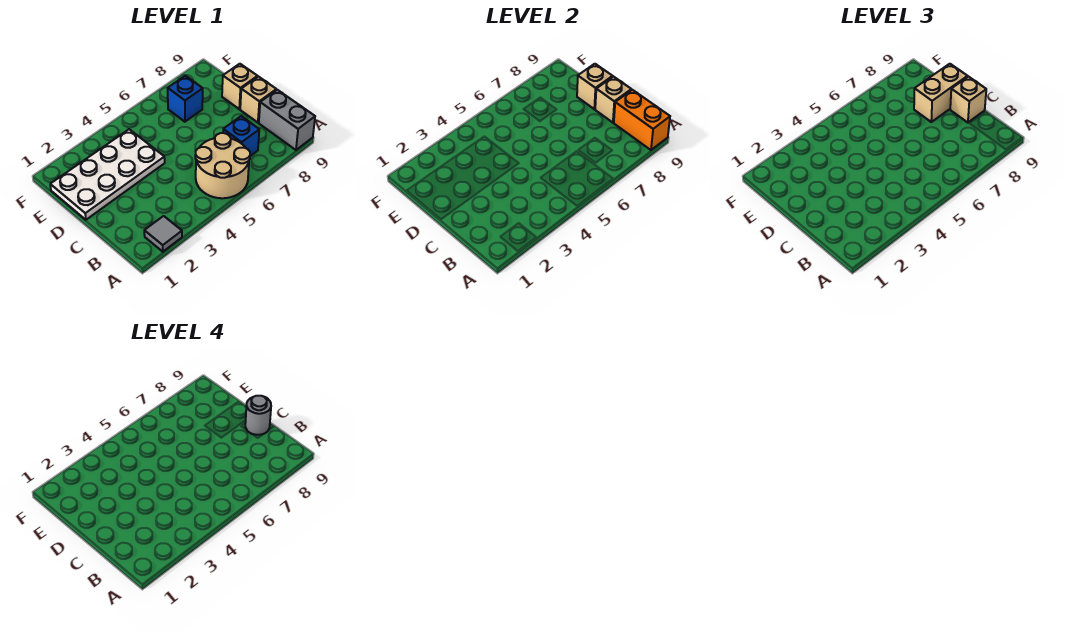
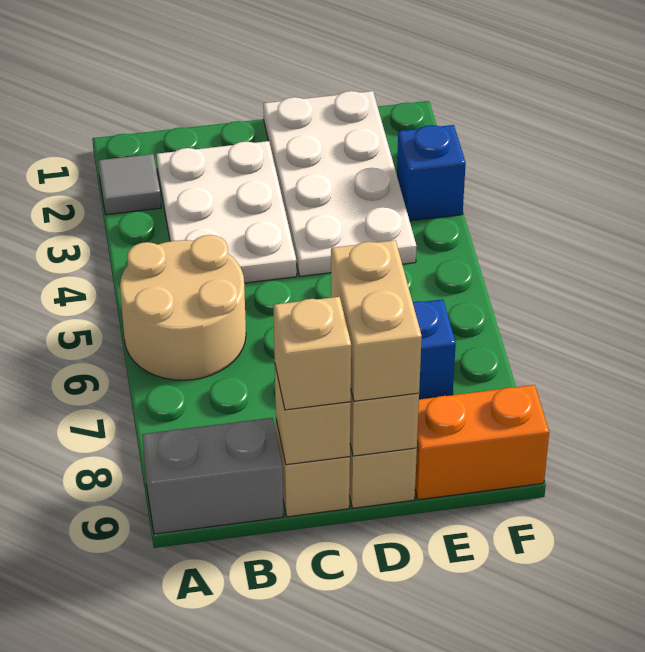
orange 1x2 brick [614,90,670,150] -> orange 1x2 brick moved to [415,385,549,500]
none -> white 2x3 plate [156,141,297,283]
blue 1x1 brick [223,116,259,156] -> blue 1x1 brick moved to [397,125,466,221]
grey 1x1 round brick [245,396,271,435] -> none

